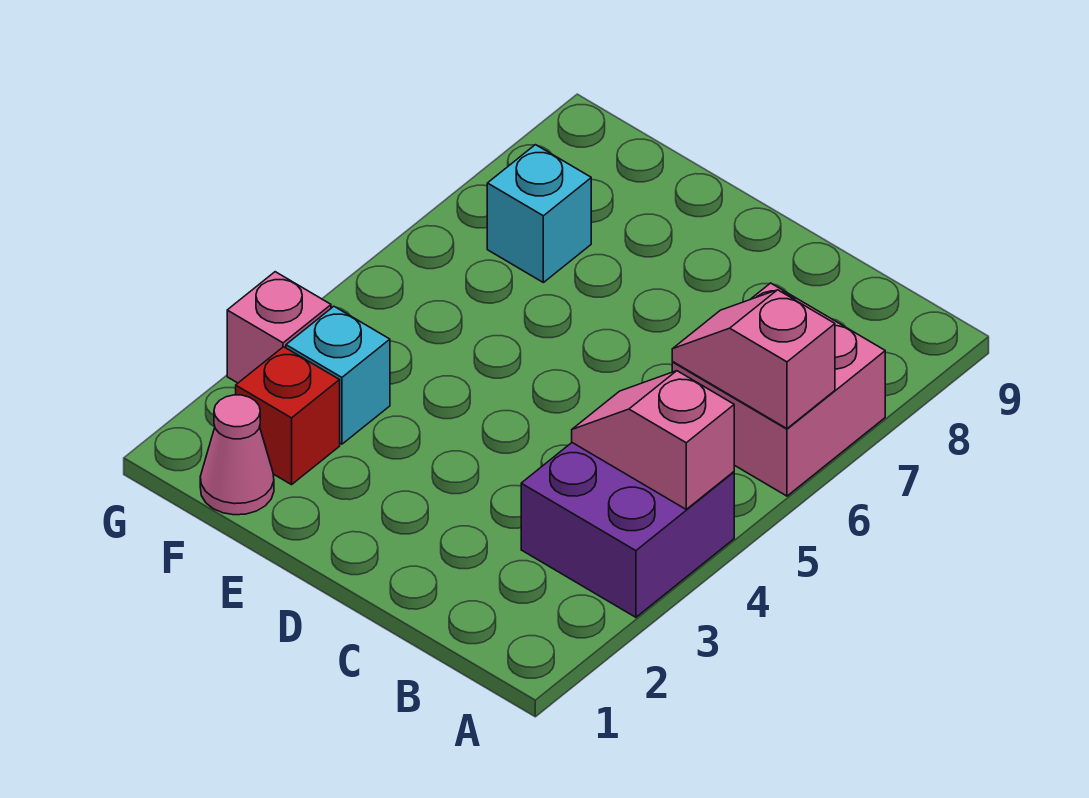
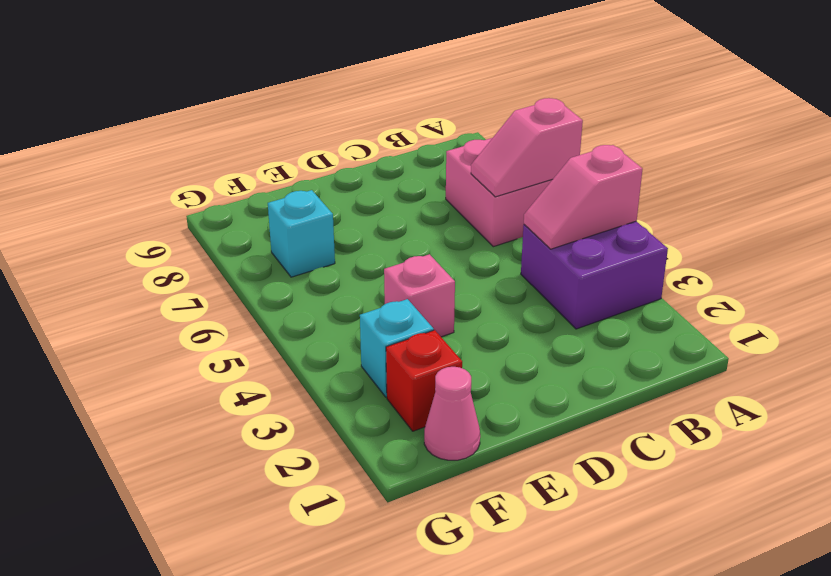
pink 1x1 brick [227,272,331,383] -> pink 1x1 brick moved to [384,254,455,337]

